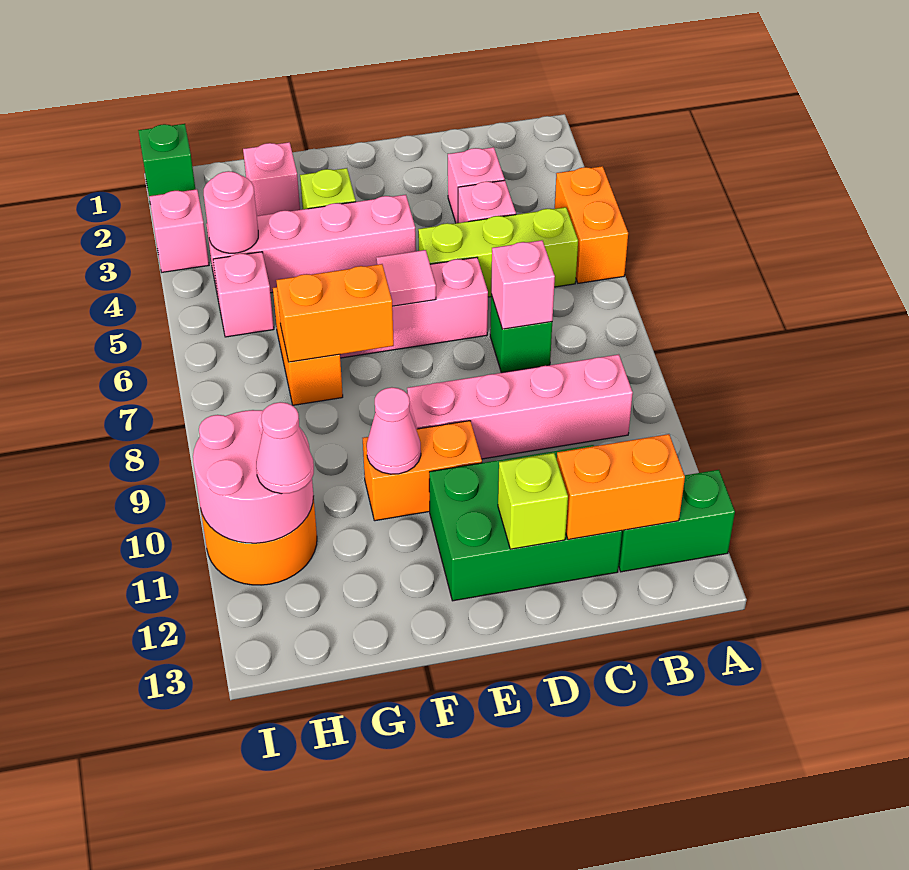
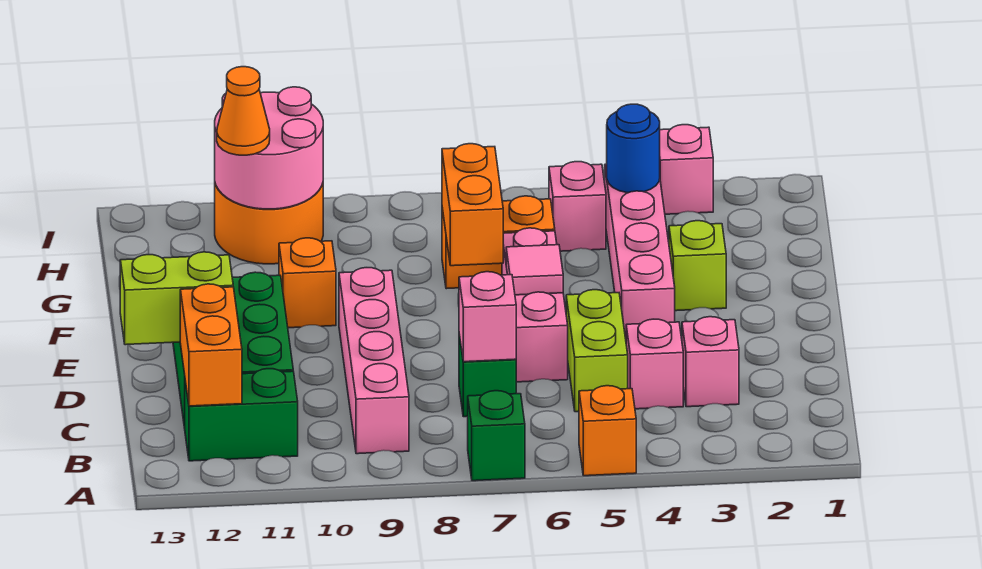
orange 1x2 brick [555,166,628,283] -> orange 1x1 brick [579,386,636,476]
green 1x2 brick [619,470,735,572] -> green 1x2 brick turned to [185,369,298,461]
lime 1x3 brick [418,207,578,297] -> lime 1x2 brick [566,290,628,412]
lime 1x1 brick [498,453,568,549] -> lime 1x2 brick [120,252,233,345]
orange 1x2 brick [363,421,482,521] -> orange 1x1 brick [279,238,336,328]
pink 1x1 cone [367,387,421,474] -> none
pink 1x1 brick [243,142,300,216] -> none
pink 1x1 round brick [204,171,258,253] -> blue 1x1 round brick [607,104,660,193]
pink 1x1 cone [256,402,314,494] -> orange 1x1 cone [217,67,270,155]
green 1x1 brick [138,124,195,199] -> green 1x1 brick moved to [468,391,525,481]

